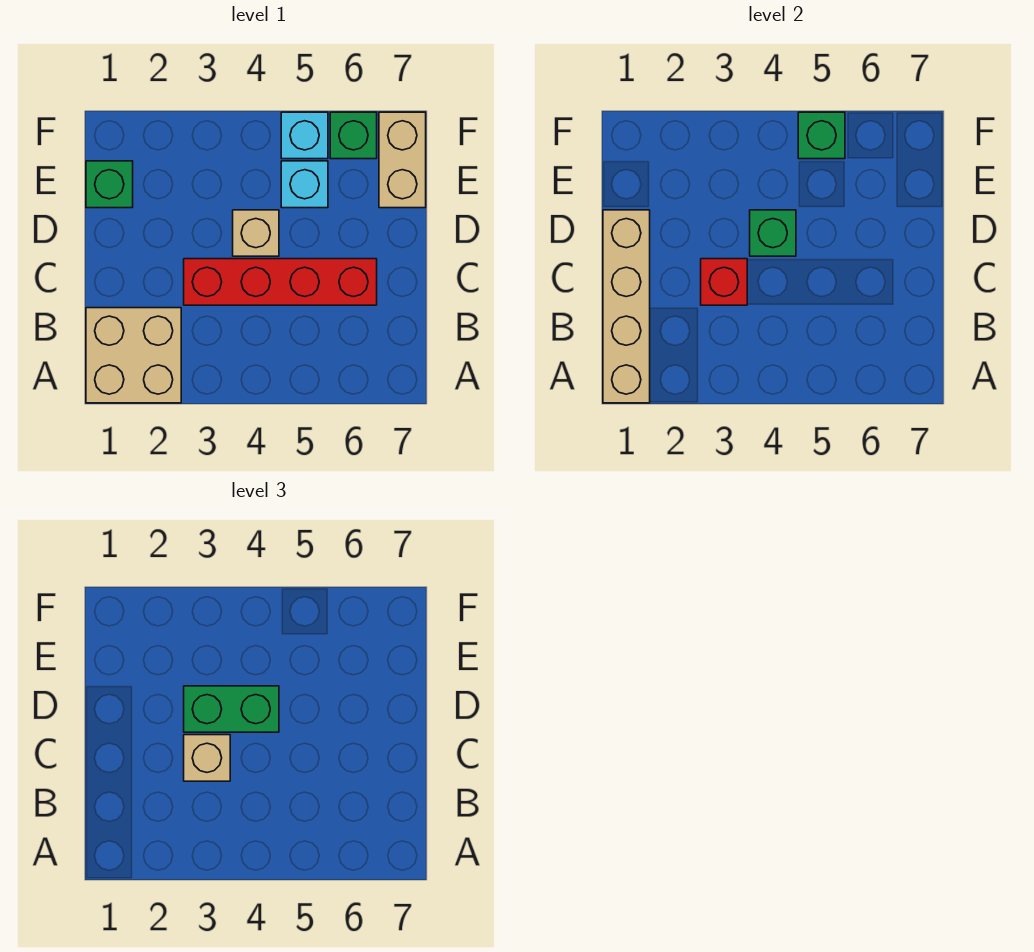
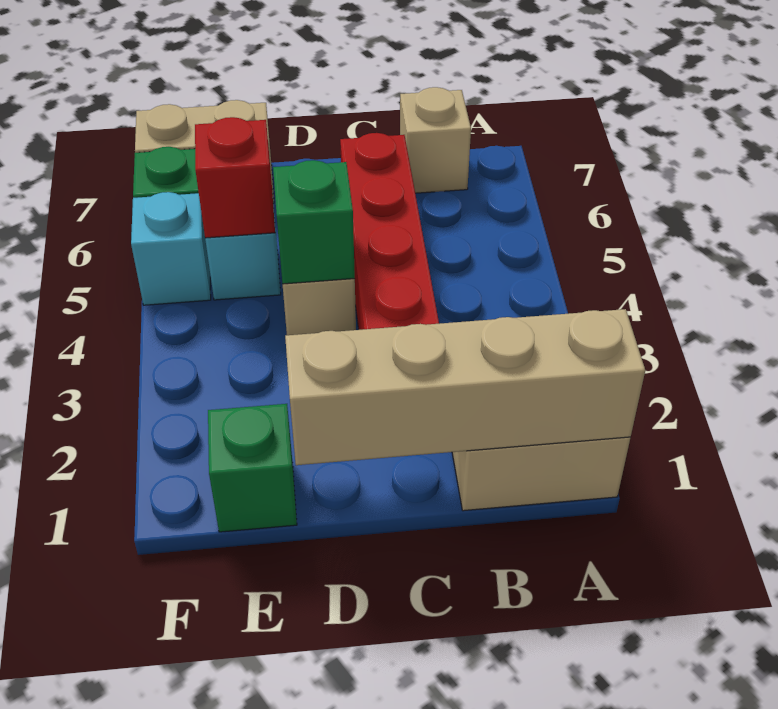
red 1x1 brick [701,259,747,305] -> red 1x1 brick moved to [195,117,275,238]
tan 1x1 brick [184,735,230,781] -> tan 1x1 brick moved to [400,87,471,193]
green 1x2 brick [184,686,279,732] -> none
green 1x1 brick [798,112,845,159] -> none

